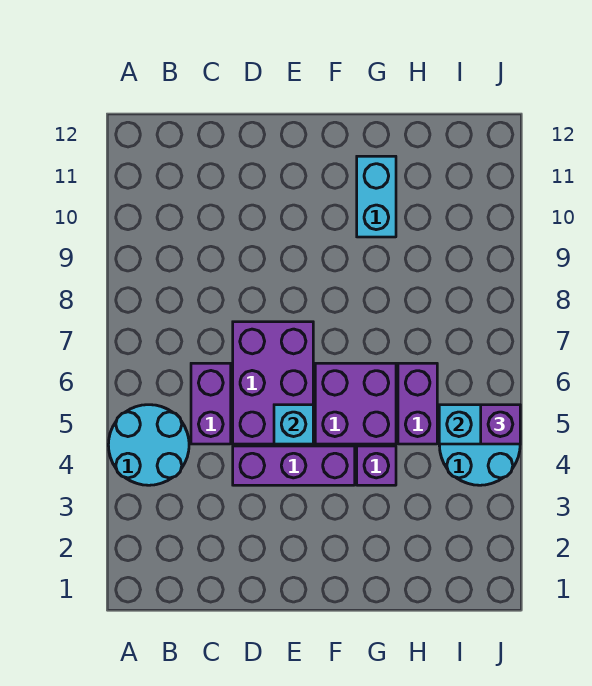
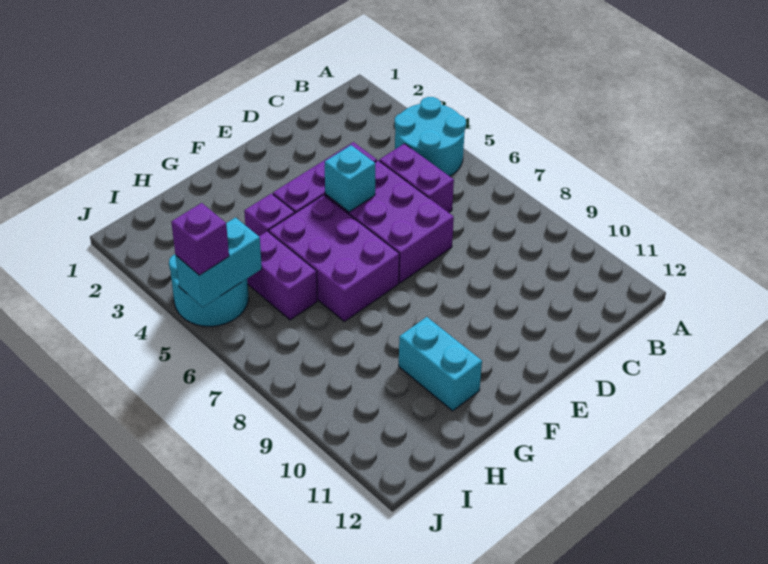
purple 2x2 brick [315,363,396,444] -> purple 2x3 brick [269,195,399,321]

